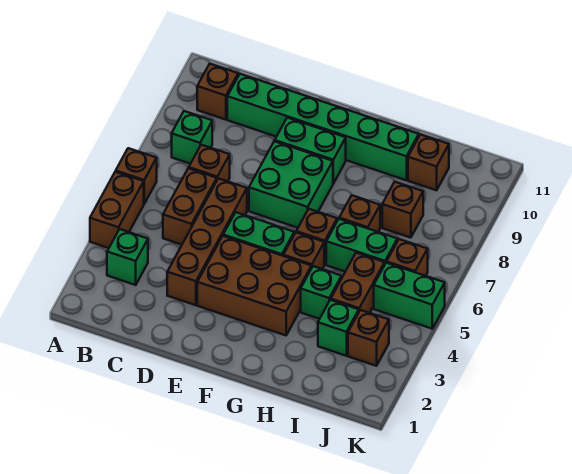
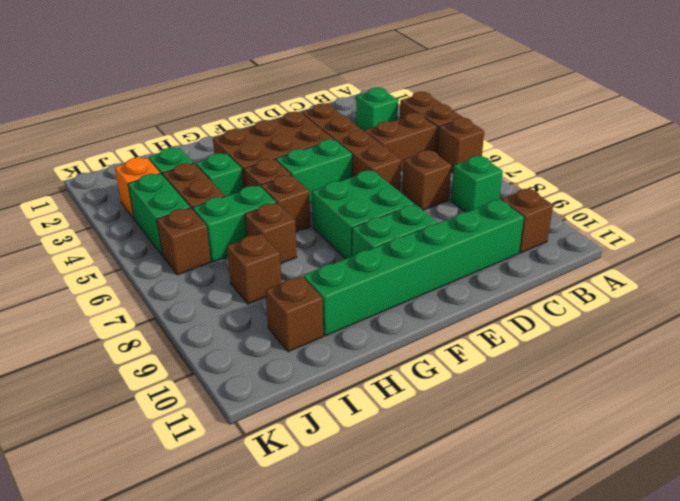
brown 1x2 brick [163,168,217,245] -> brown 1x2 brick turned to [365,113,437,171]
brown 1x1 brick [348,310,389,366] -> orange 1x1 brick [115,158,160,218]
green 1x2 brick [374,263,445,329] -> green 1x2 brick turned to [128,173,190,255]

